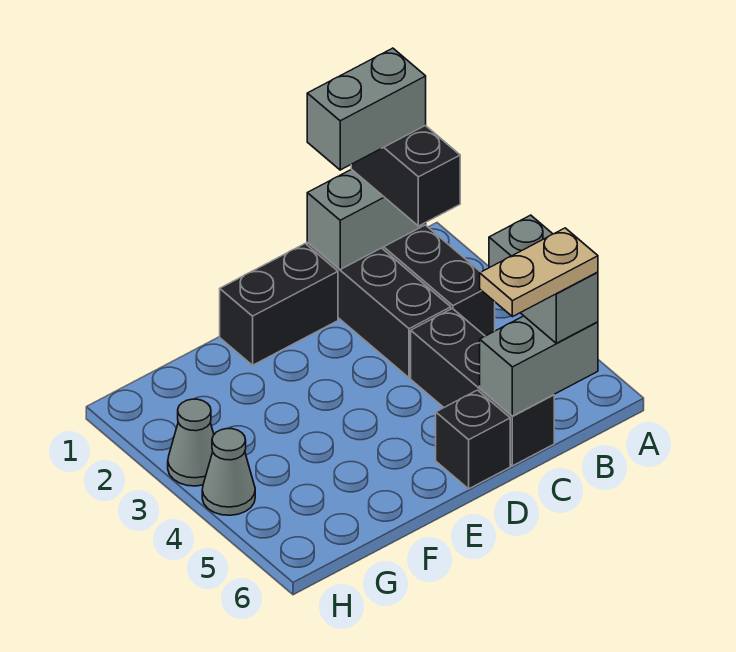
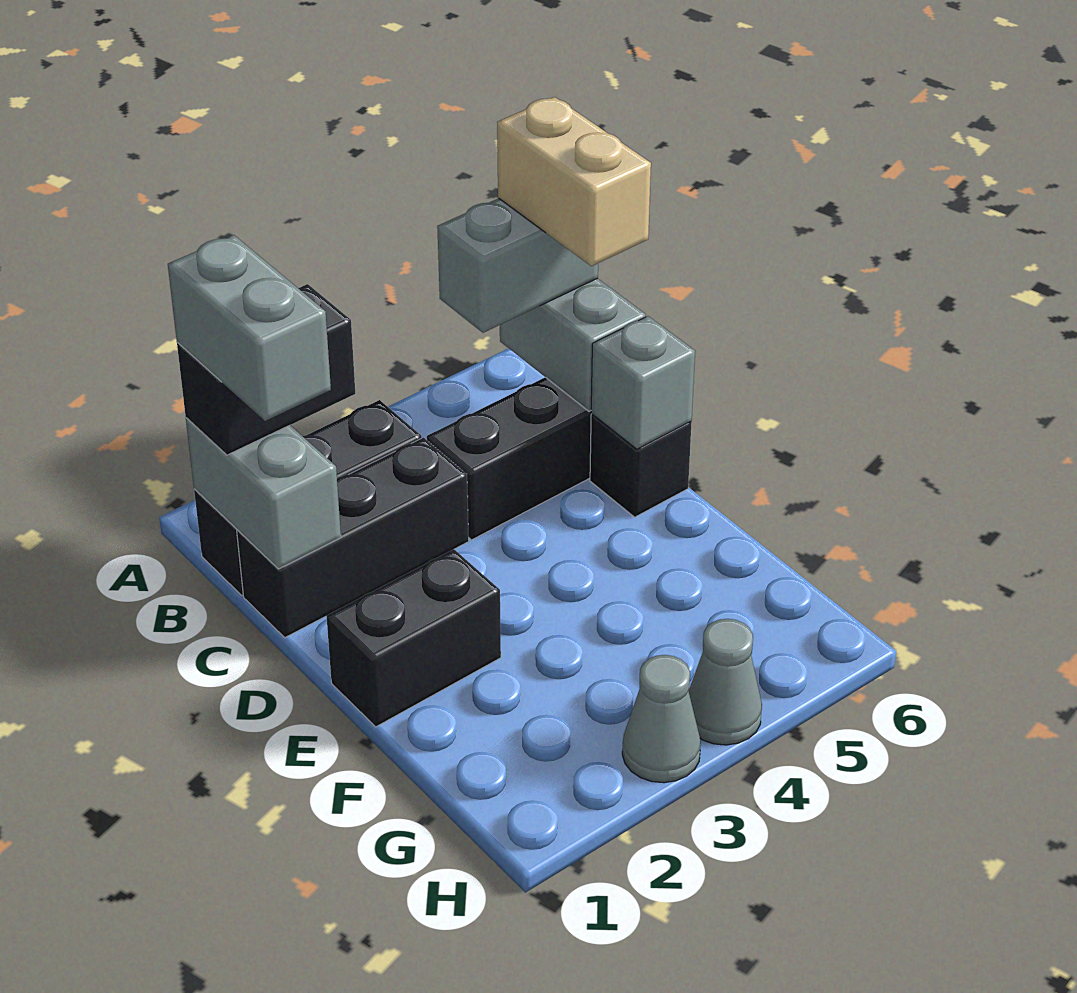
tan 1x2 plate [480,228,598,317] -> tan 1x2 brick [497,97,651,266]
black 1x2 brick [220,244,338,365] -> black 1x2 brick turned to [326,549,501,727]
none -> grey 1x1 brick [591,316,695,449]

